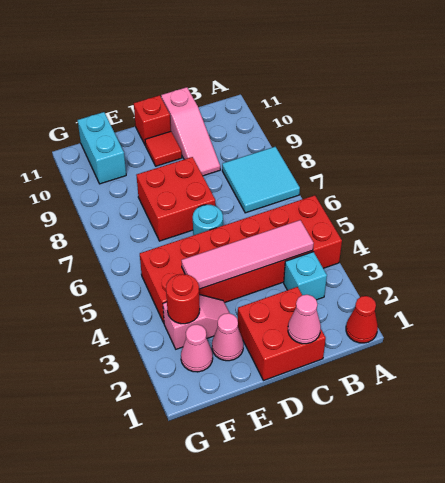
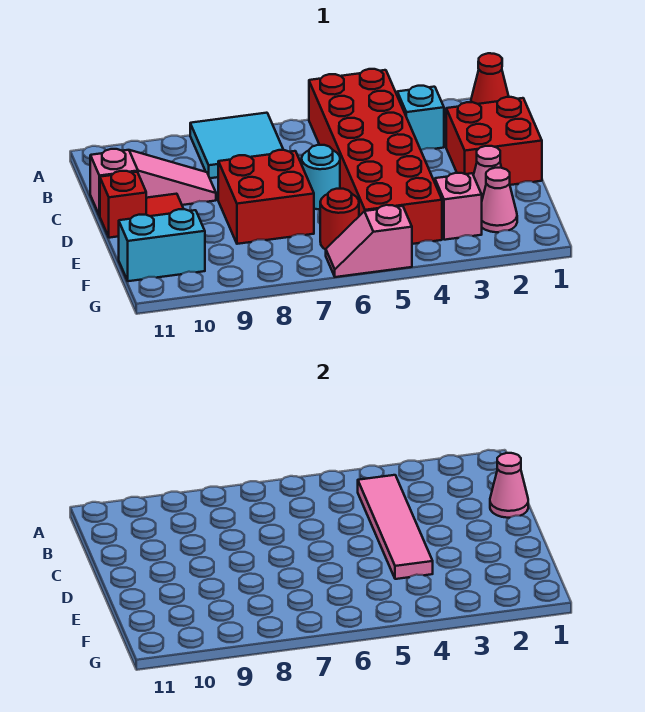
red 1x1 round brick [166,274,200,324] -> red 1x1 round brick moved to [320,189,359,250]
none -> pink 1x2 slope [326,205,412,277]

